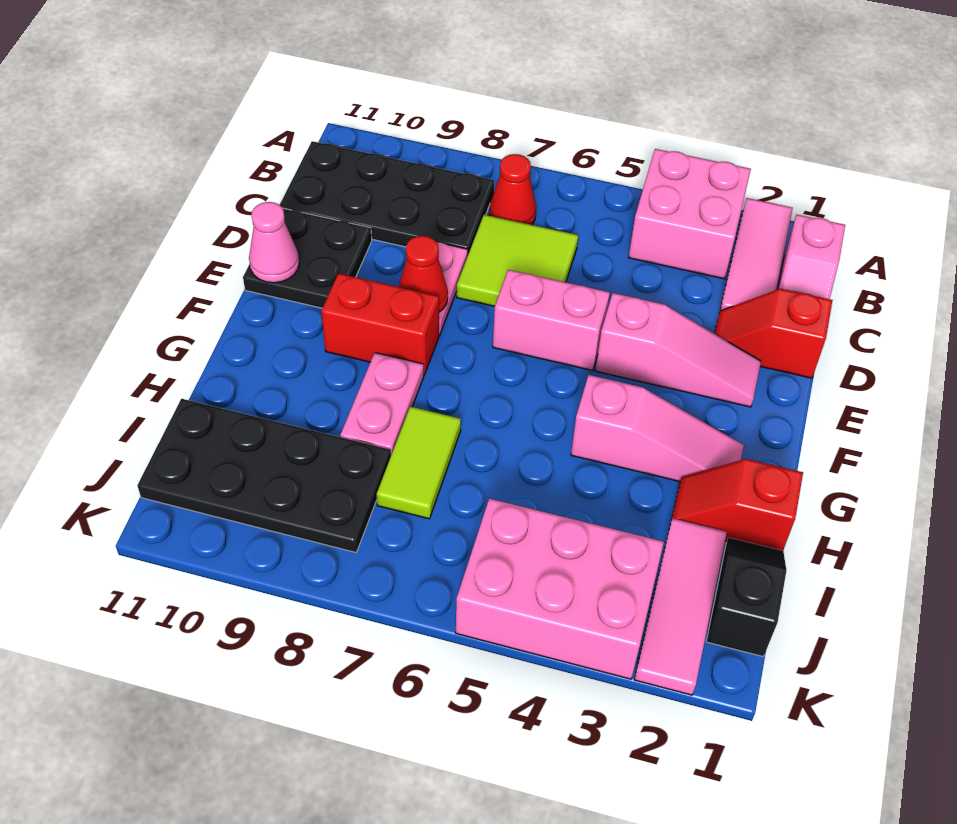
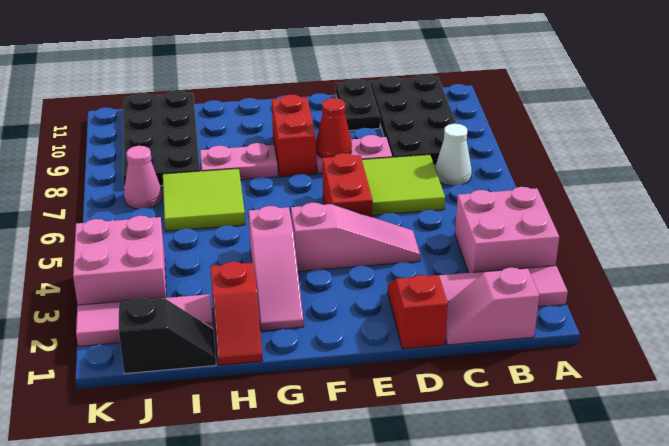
red 1x1 cone [489,154,536,225] -> white 1x1 cone [435,124,472,186]
black 2x2 plate [243,208,372,308] -> black 1x2 plate [336,79,380,131]
pink 1x3 slope [596,293,761,407] -> pink 1x3 slope turned to [291,203,420,271]
pink 1x2 brick [493,270,610,371] -> red 1x2 brick [323,153,373,217]
pink 1x1 cone [249,202,299,283] -> pink 1x1 cone moved to [124,146,162,209]
red 1x2 slope [672,459,803,551] -> red 1x2 slope turned to [210,262,263,365]
lime 1x2 tile [377,407,461,519] -> lime 2x2 tile [163,168,245,231]
pink 2x3 brick [456,498,664,679] -> pink 2x2 brick [73,216,166,305]

